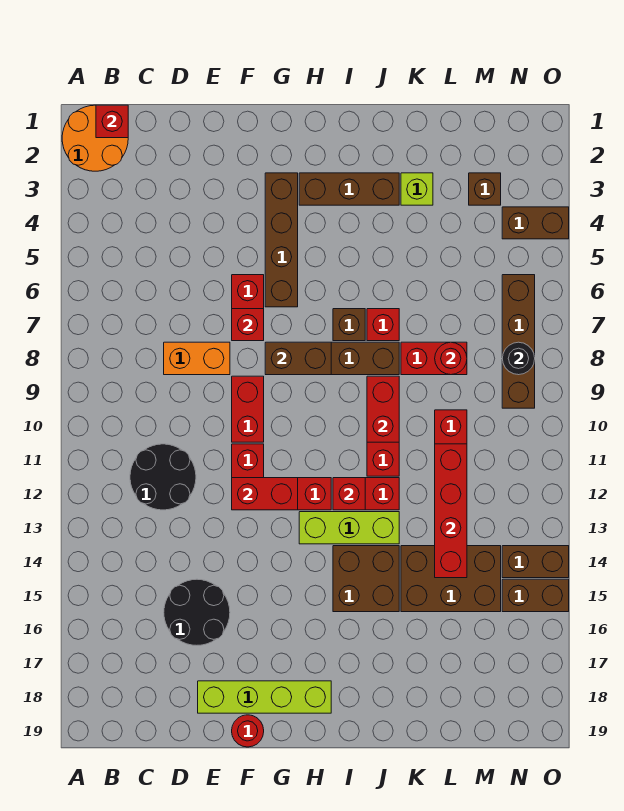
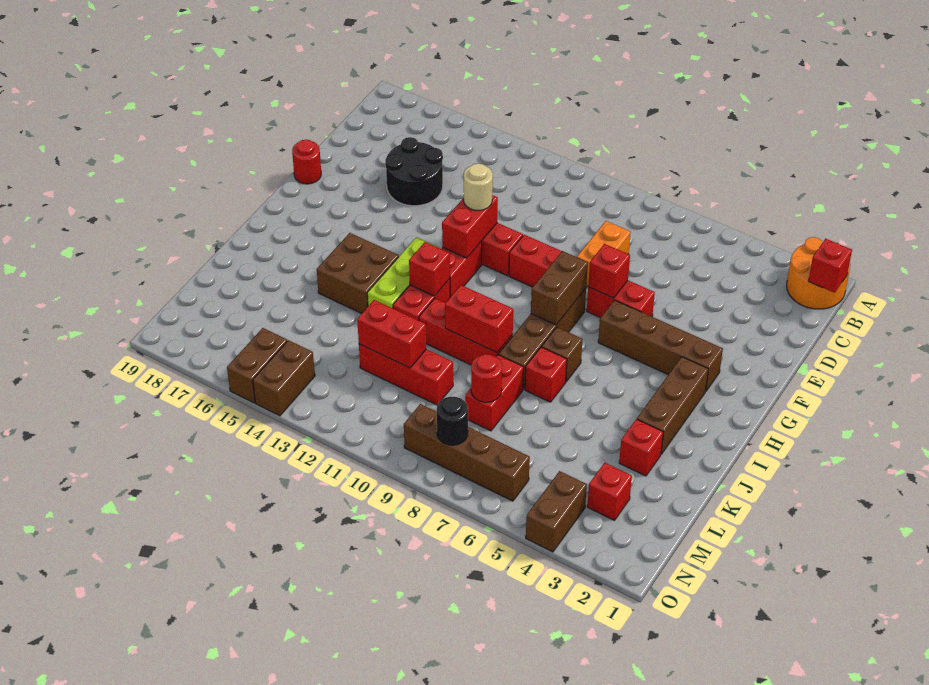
black 2x2 round brick [130,444,196,510] -> none
lime 1x4 brick [198,681,331,713] -> none
none -> tan 1x1 round brick [464,163,493,210]
lime 1x1 brick [401,173,433,205] -> red 1x1 brick [619,419,663,476]
brown 2x3 brick [401,546,501,612] -> none
red 1x4 brick [435,444,467,578] -> red 1x2 brick [357,300,426,368]
brown 1x1 brick [469,173,501,205] -> red 1x1 brick [587,463,632,520]

